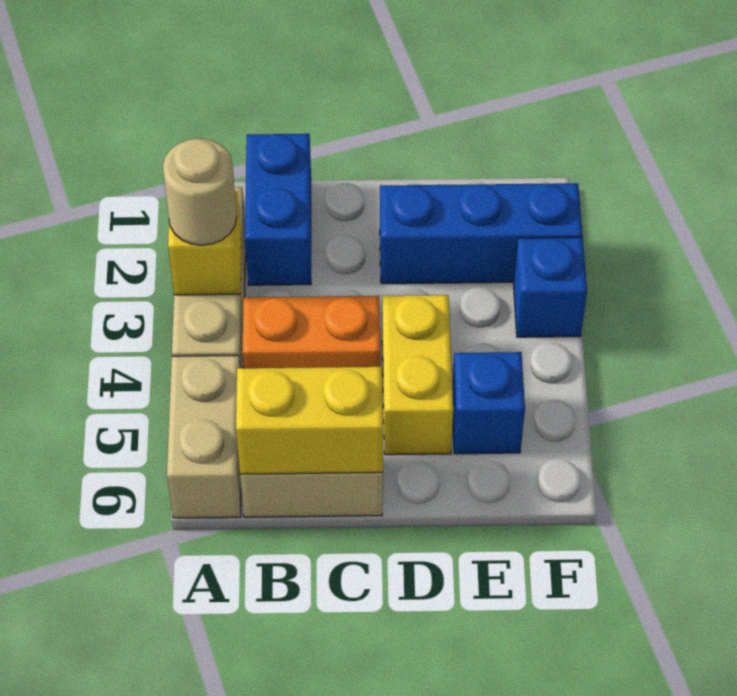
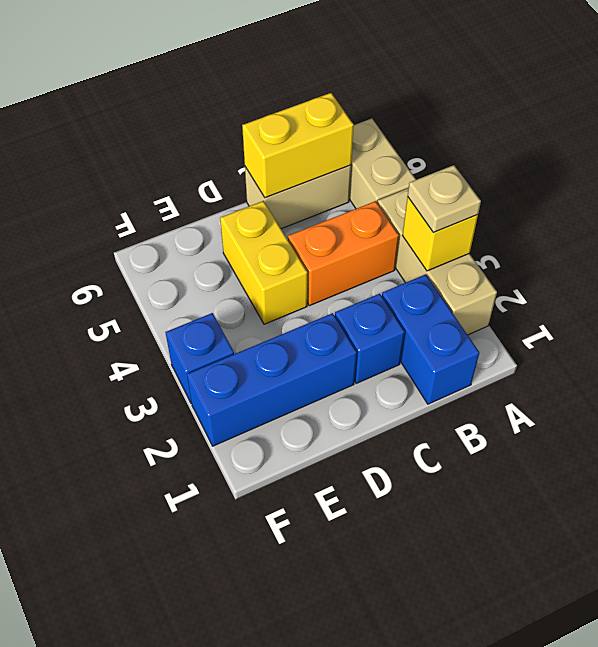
tan 1x1 round brick [163,138,237,245] -> tan 1x1 plate [408,165,481,232]
blue 1x1 brick [452,352,525,454] -> blue 1x1 brick moved to [335,294,405,383]

